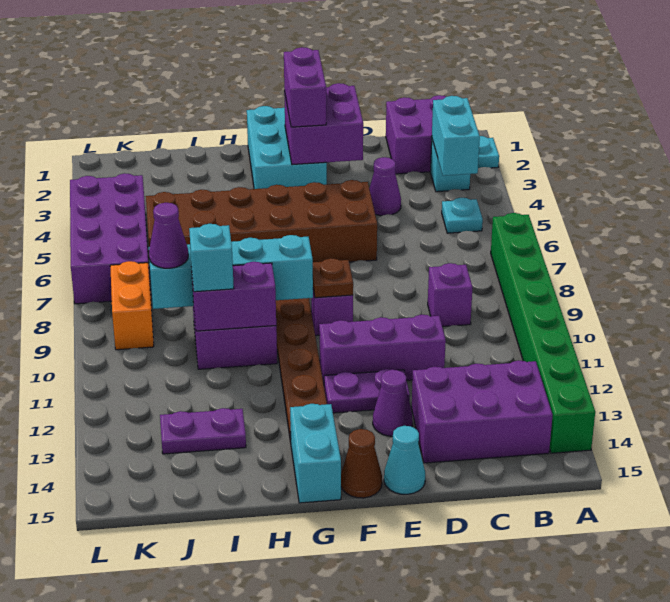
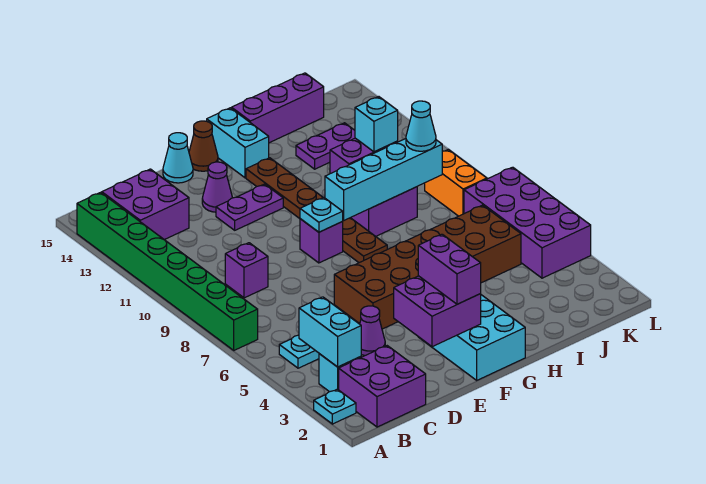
purple 2x3 brick [412,360,553,463] -> purple 2x2 brick [102,169,189,240]
purple 1x3 brick [319,315,446,384] -> purple 1x3 brick moved to [232,73,324,143]
brown 1x1 plate [313,258,353,298] -> cyan 1x1 plate [300,197,343,232]
purple 1x1 cone [149,203,188,268] -> cyan 1x1 cone [406,101,436,151]

